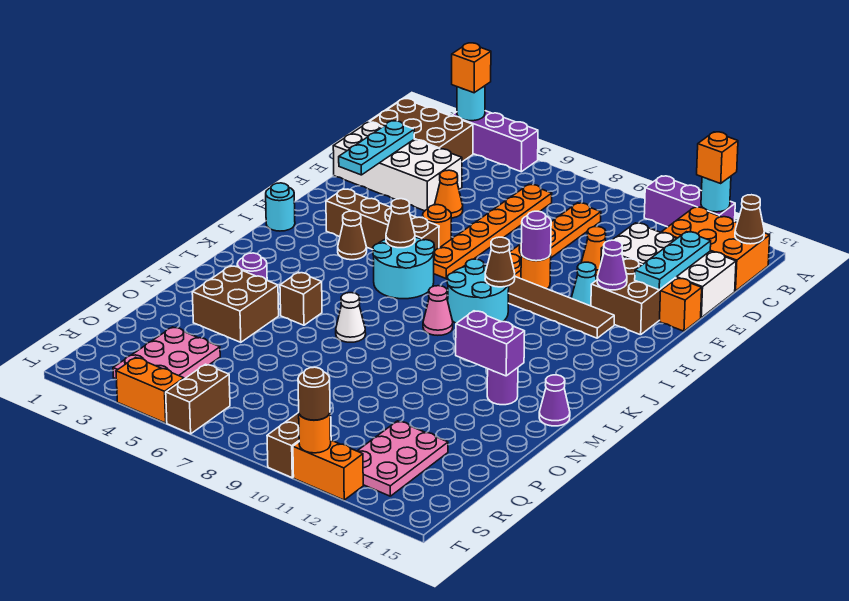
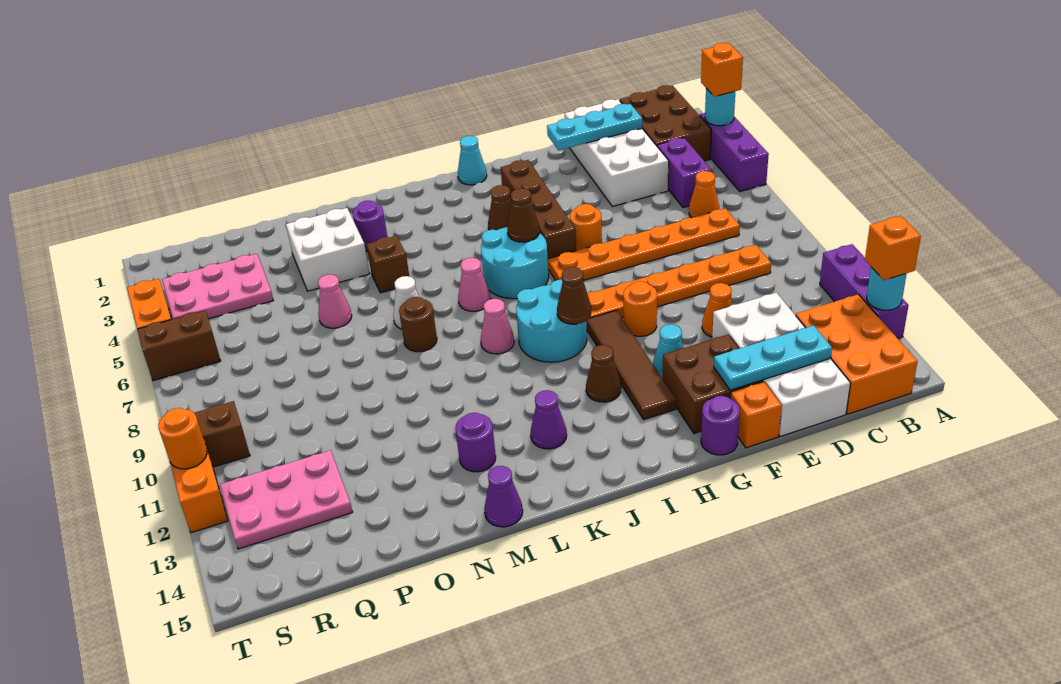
brown 1x1 cone [735,195,764,244] -> brown 1x1 cone moved to [586,345,621,402]
orange 1x1 cone [435,170,463,218] -> orange 1x1 cone moved to [689,171,719,218]
purple 1x1 round brick [521,211,551,261] -> purple 1x1 round brick moved to [701,396,740,455]
purple 1x1 cone [597,240,627,290] -> purple 1x1 cone moved to [531,390,567,449]
cyan 1x1 round brick [266,183,295,231] -> cyan 1x1 cone [458,136,487,185]
none -> pink 1x1 cone [458,258,491,311]
purple 1x2 brick [456,311,525,376] -> purple 1x2 brick moved to [657,138,711,208]
brown 2x2 brick [192,266,279,342] -> white 2x2 brick [286,208,370,291]
none -> pink 1x1 cone [318,274,352,328]
brown 1x1 round brick [298,367,330,420] -> brown 1x1 round brick moved to [399,297,437,352]

